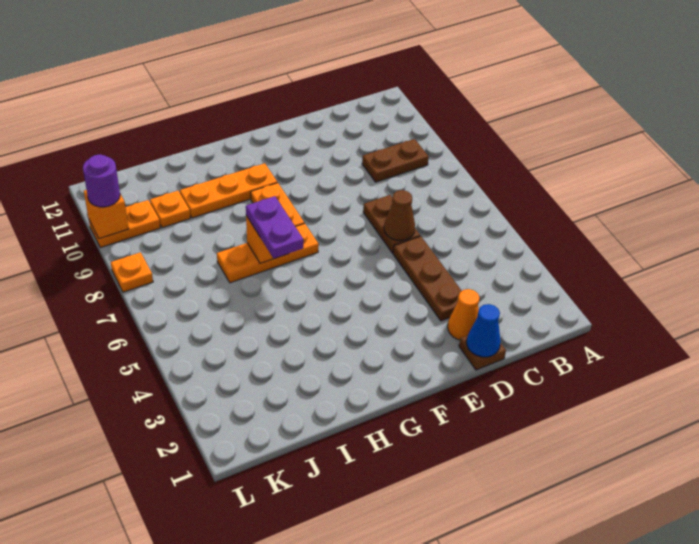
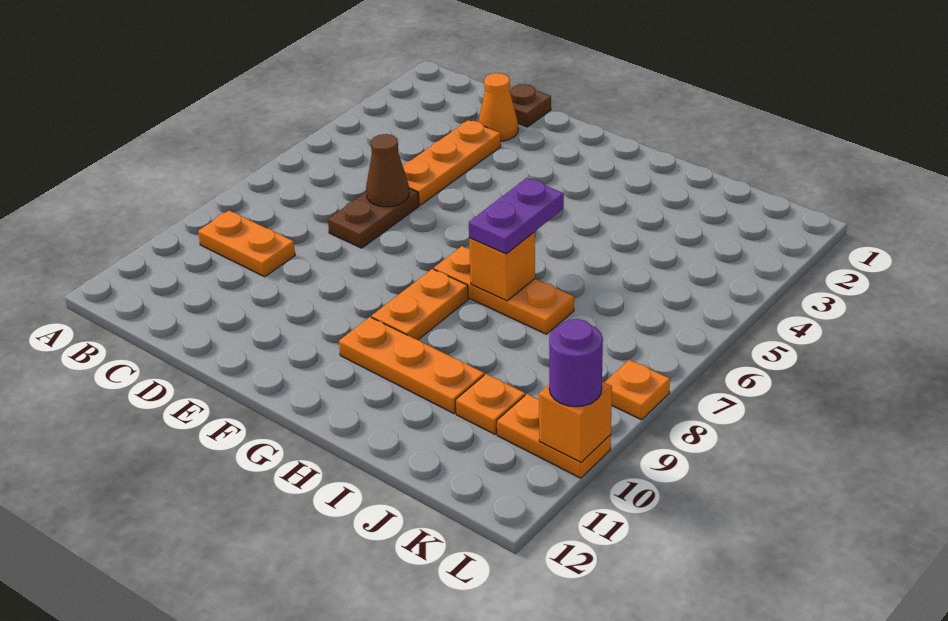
brown 1x2 plate [362,139,429,182] -> orange 1x2 plate [198,210,295,277]
blue 1x1 cone [467,304,501,357] -> none
brown 1x3 plate [393,236,462,321] -> orange 1x3 plate [403,120,501,205]

